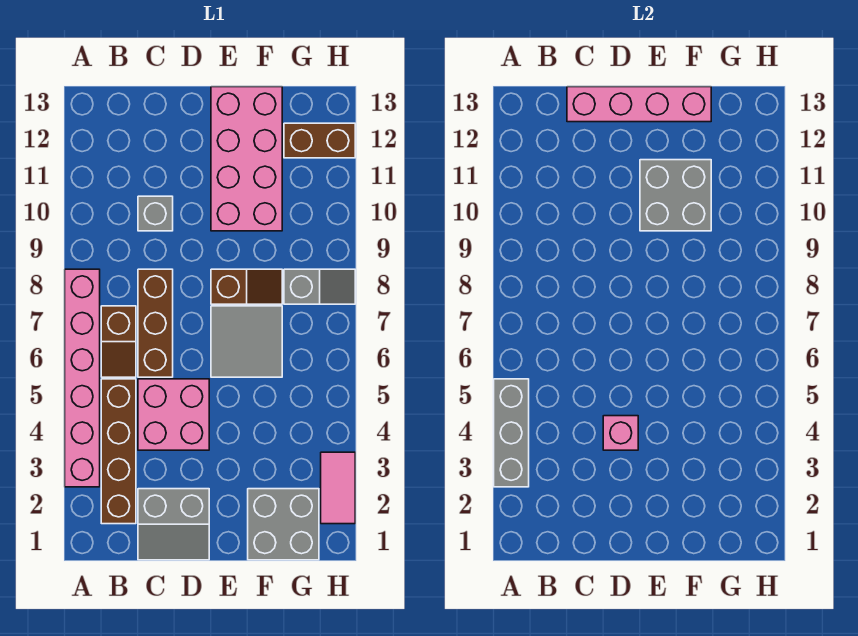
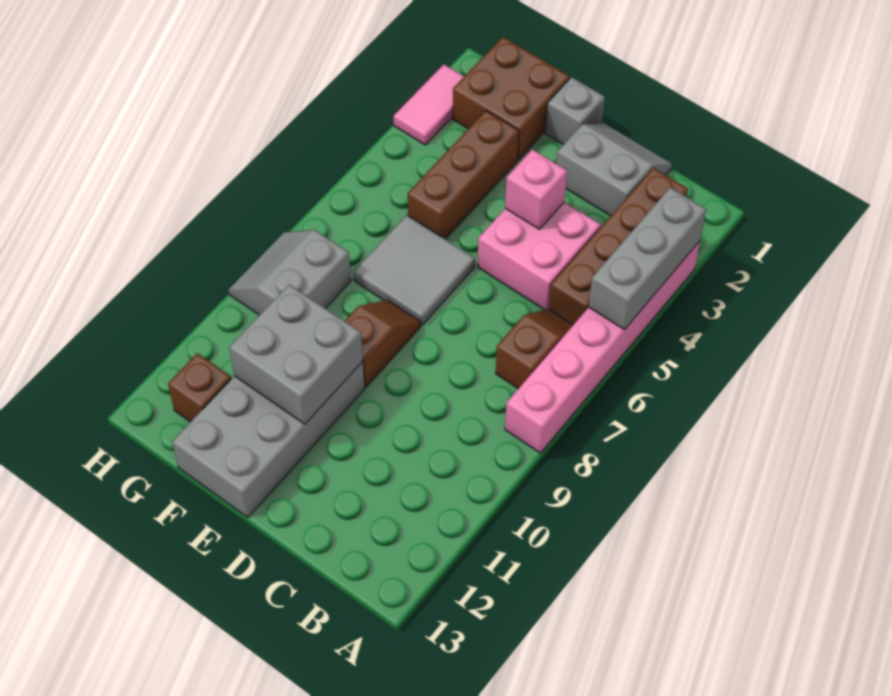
brown 1x3 brick [138,269,173,377] -> brown 1x3 brick moved to [408,111,519,239]
grey 1x1 brick [138,196,173,231] -> grey 1x1 brick moved to [545,77,605,145]
pink 1x4 brick [567,87,711,122] -> none
brown 1x2 slope [211,269,282,304] -> brown 1x2 slope turned to [345,300,421,387]
pink 2x4 brick [211,87,282,231] -> grey 2x4 brick [172,361,365,517]
grey 2x2 brick [248,489,319,560] -> brown 2x2 brick [453,37,570,159]
grey 1x2 slope [284,269,355,304] -> grey 2x2 slope [229,230,351,315]
brown 1x2 brick [284,123,355,158] -> brown 1x1 brick [168,353,231,422]

